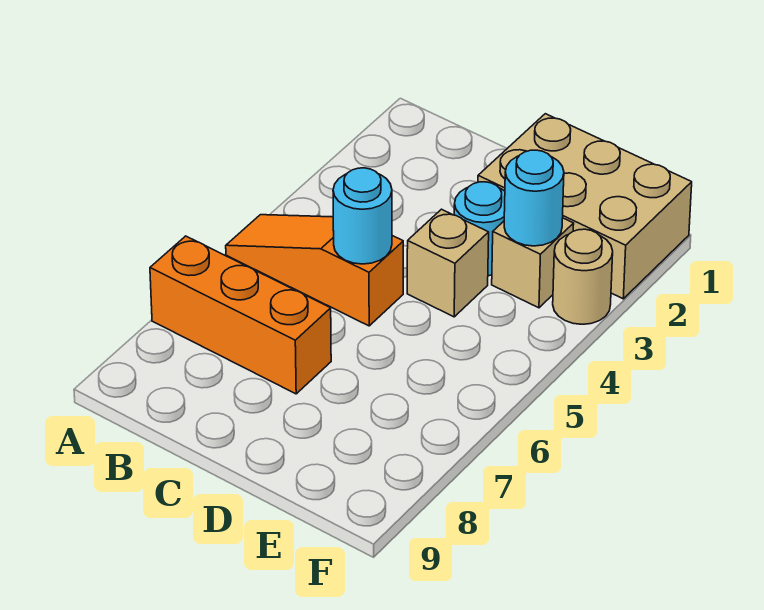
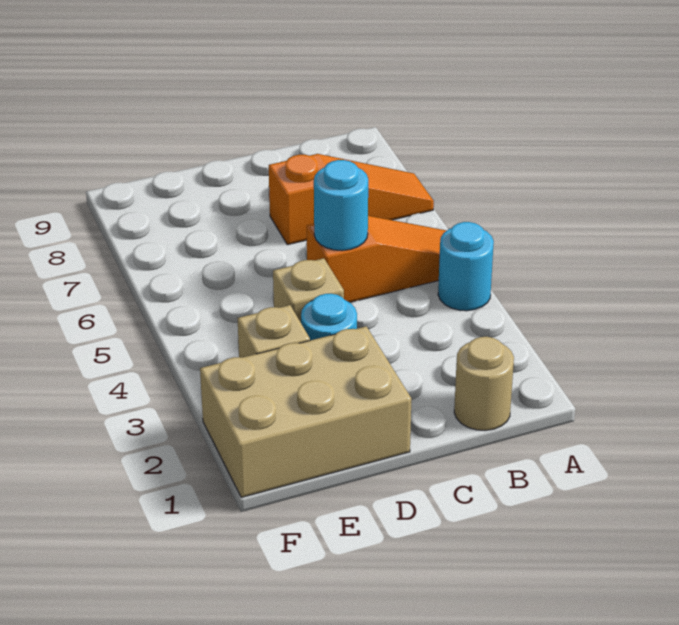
orange 1x3 brick [150,236,331,394] -> orange 1x3 slope [269,154,434,245]
cyan 1x1 round brick [504,150,564,246] -> cyan 1x1 round brick moved to [438,222,494,311]
tan 1x1 round brick [553,229,613,324] -> tan 1x1 round brick moved to [454,337,514,431]

